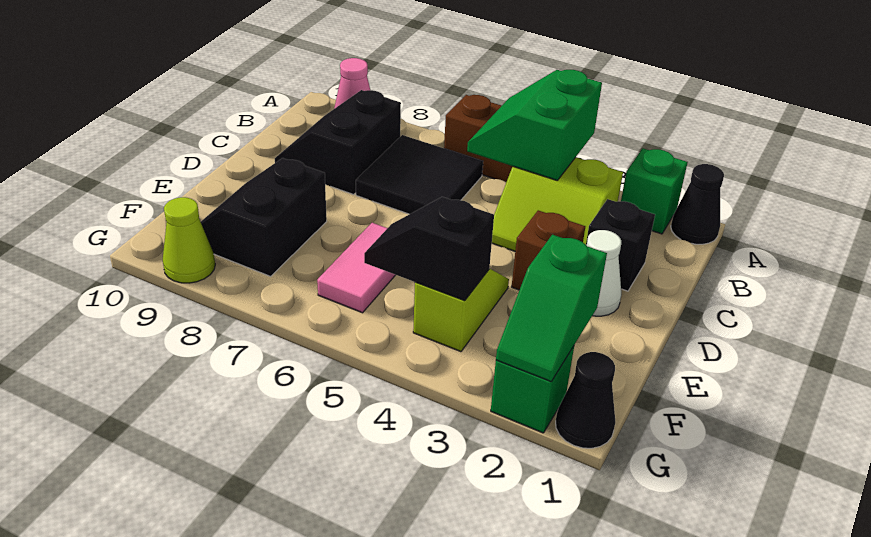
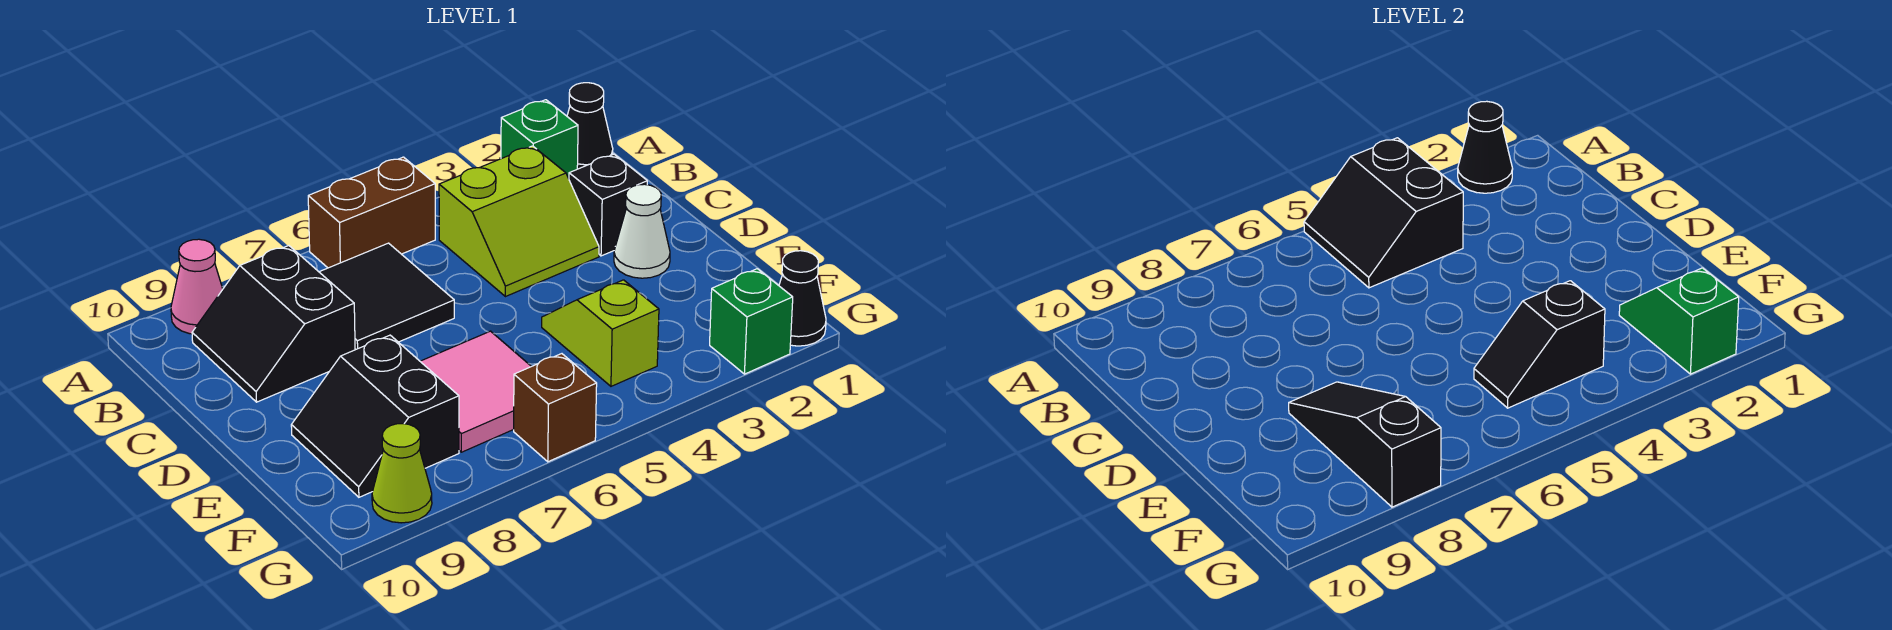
none -> black 1x1 cone [1458,101,1513,193]
green 2x2 slope [467,70,602,181] -> black 2x2 slope [1304,138,1463,288]
brown 1x1 brick [512,210,585,290] -> brown 1x1 brick moved to [514,354,597,462]
pink 1x2 tile [317,223,395,313] -> pink 2x2 tile [420,331,531,452]
none -> black 1x3 slope [1289,382,1441,507]
green 1x2 slope [496,235,607,381] -> green 1x2 slope turned to [1619,268,1739,374]

